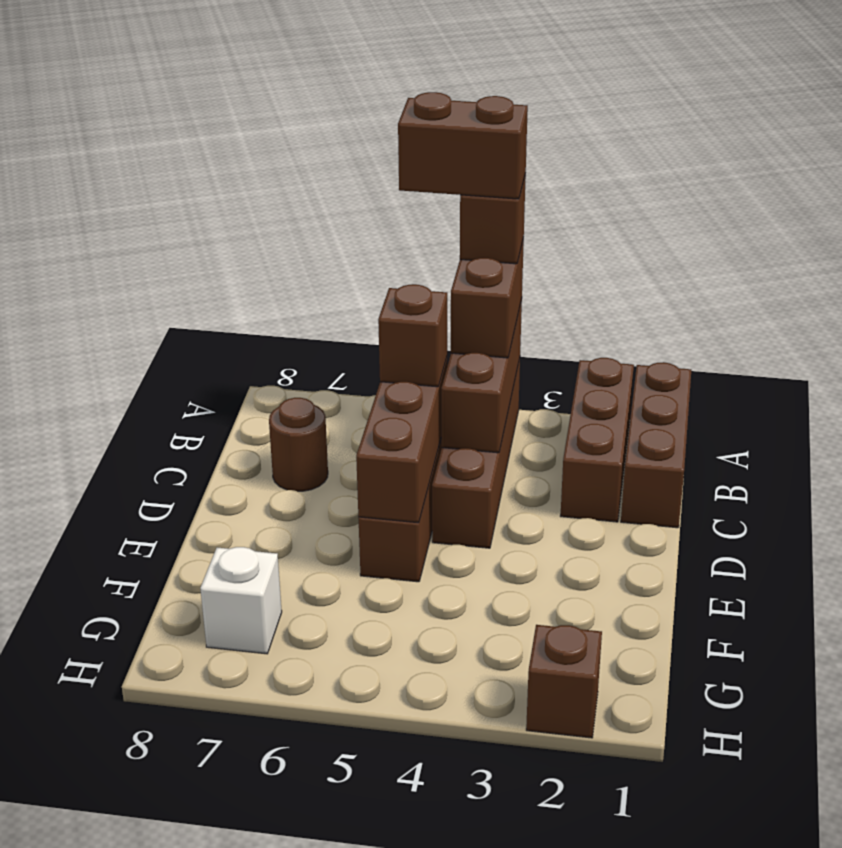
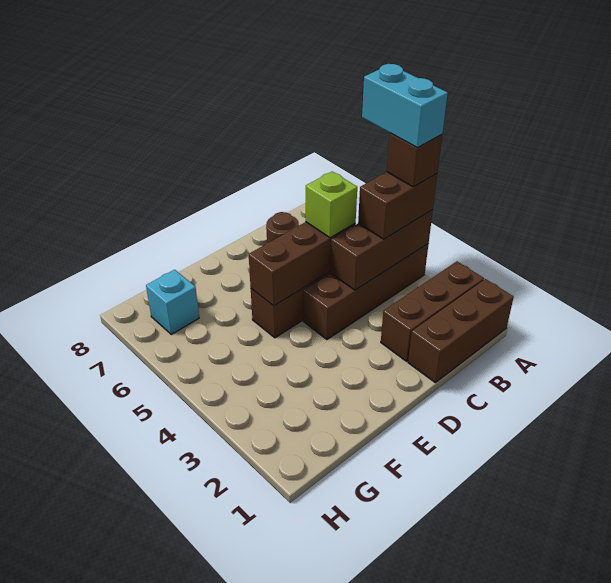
brown 1x2 brick [398,92,528,199] -> cyan 1x2 brick [362,64,448,148]
brown 1x1 brick [378,284,447,387] -> lime 1x1 brick [306,172,357,238]
white 1x1 brick [200,547,282,654] -> cyan 1x1 brick [146,270,199,334]
brown 1x1 brick [526,625,602,738] -> none

